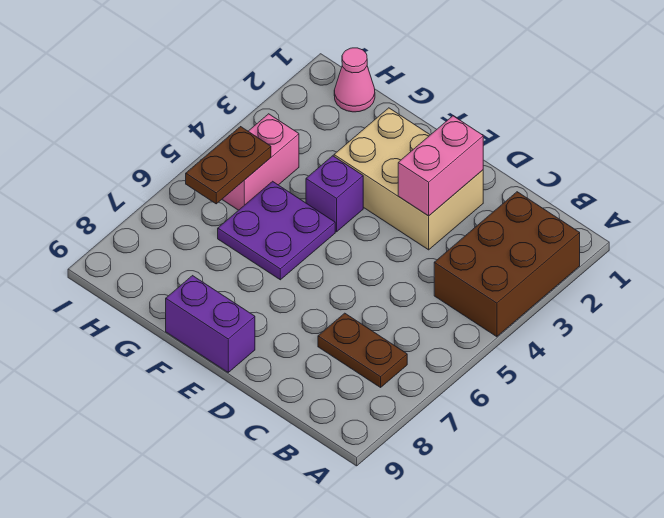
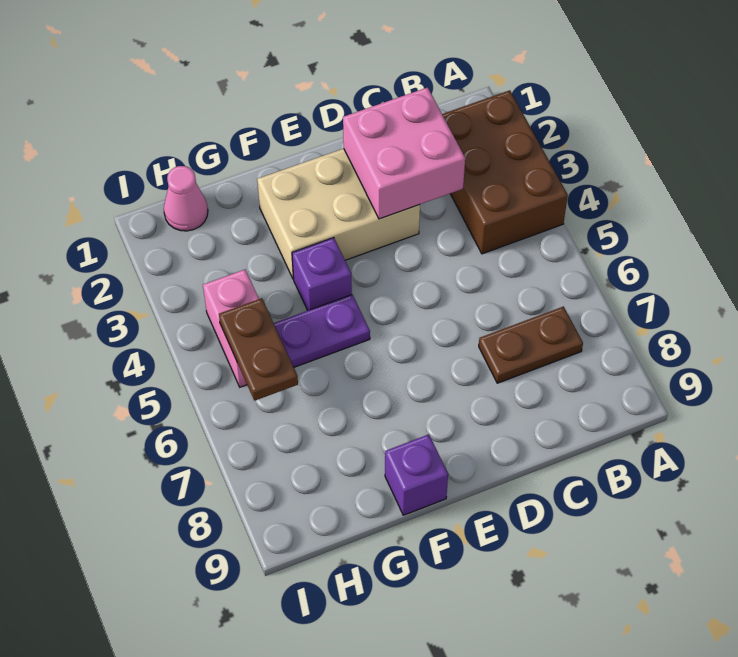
pink 1x2 brick [398,116,483,216] -> pink 2x2 brick [343,87,465,219]
purple 1x2 brick [166,276,255,372] -> purple 1x1 brick [385,434,448,515]
purple 2x2 plate [218,181,335,280] -> purple 1x2 plate [274,295,370,367]

